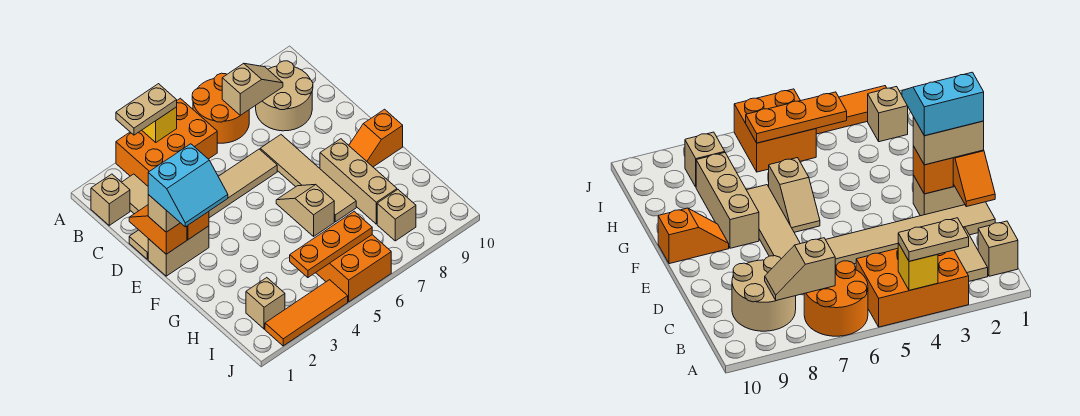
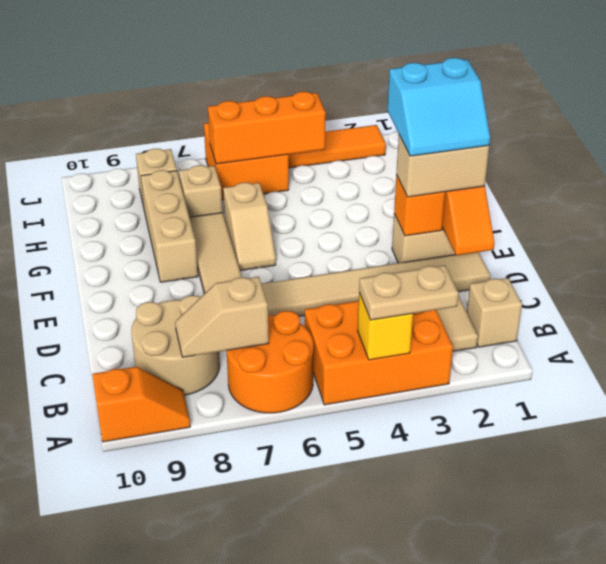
cyan 2x2 slope [148,144,228,227] -> cyan 2x2 slope turned to [387,58,490,156]
orange 1x2 slope [349,109,403,167] -> orange 1x2 slope moved to [92,367,190,442]
tan 1x1 brick [246,278,285,329] -> tan 1x1 brick moved to [179,165,222,217]
orange 1x3 plate [290,211,372,278] -> orange 1x3 brick [208,92,326,164]

